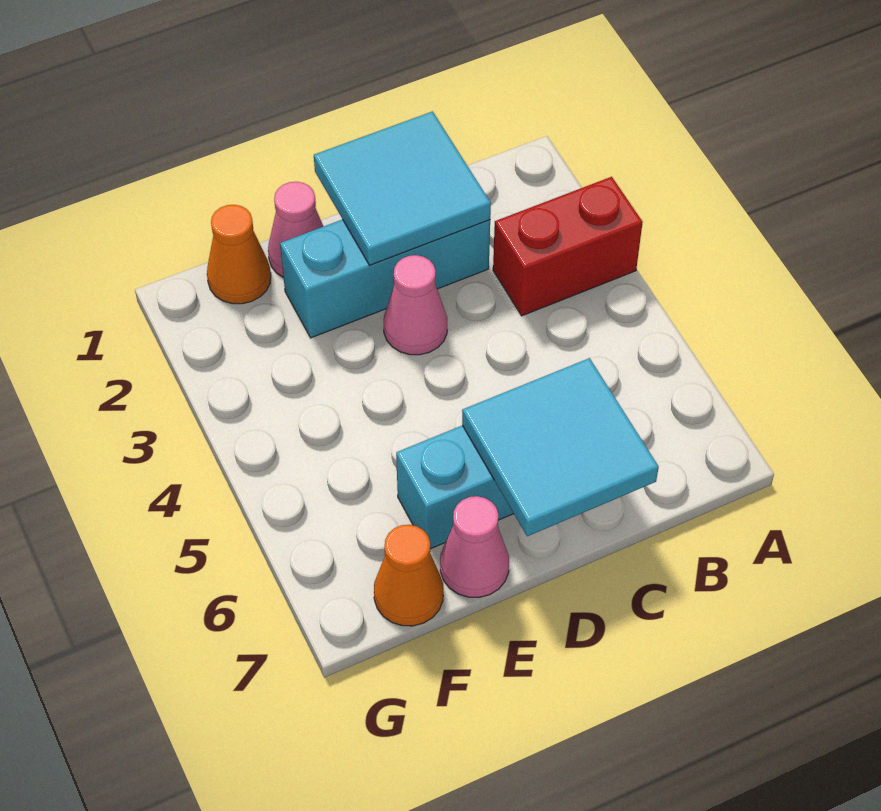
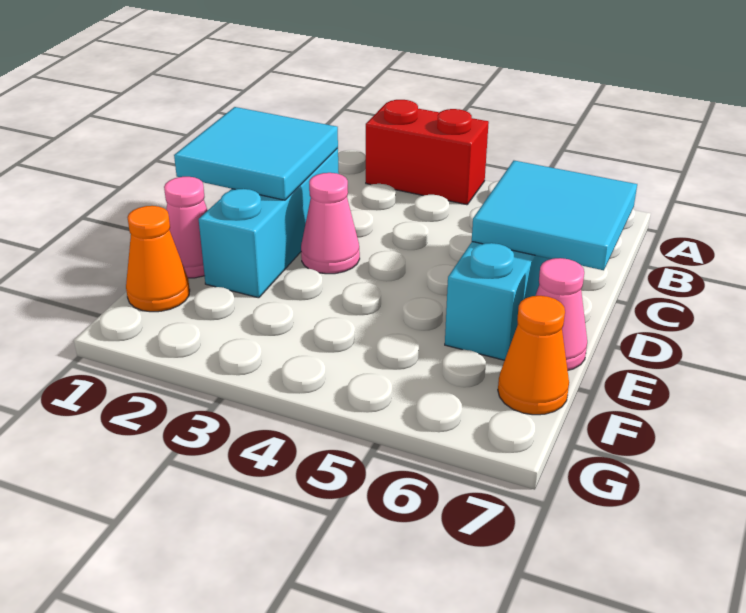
red 1x2 brick [493,177,643,316] -> red 1x2 brick turned to [366,100,489,205]

